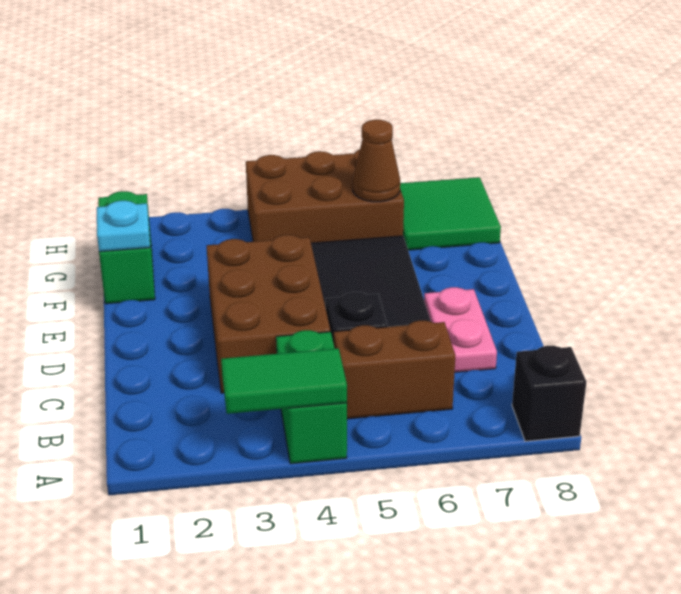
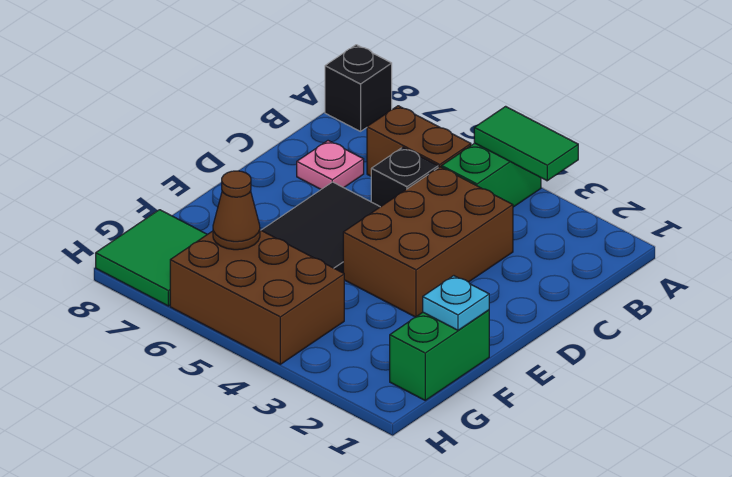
pink 1x2 plate [424,287,497,372] -> pink 1x1 plate [297,141,364,189]

